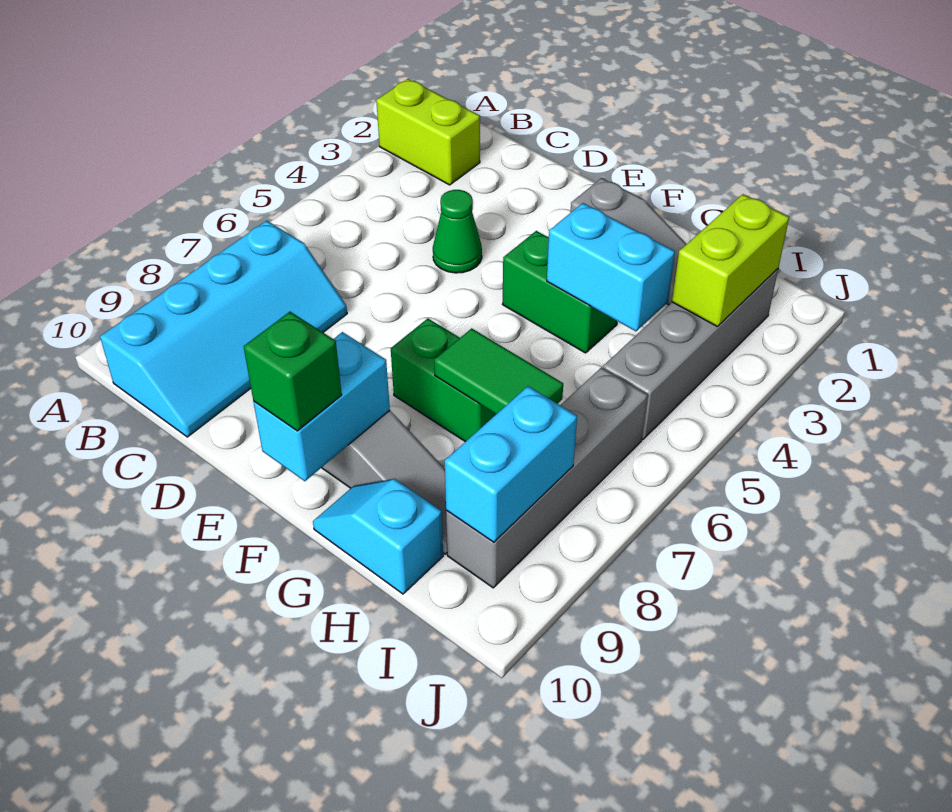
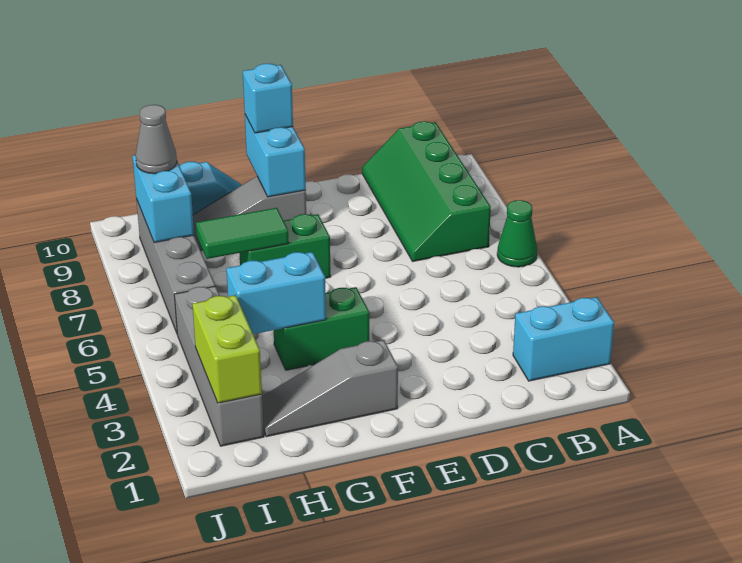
lime 1x2 brick [376,79,480,185] -> cyan 1x2 brick [513,297,614,381]
cyan 2x4 slope [100,221,347,437] -> green 2x4 slope [362,121,491,261]
green 1x1 cone [433,190,482,273] -> green 1x1 cone moved to [497,200,537,267]
green 1x1 brick [244,312,342,431] -> cyan 1x1 brick [243,64,293,133]
none -> grey 1x1 cone [136,105,177,174]

